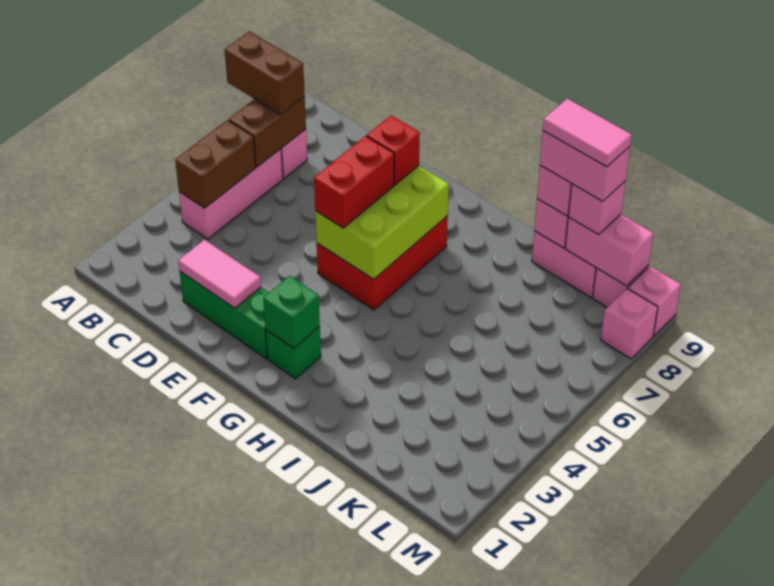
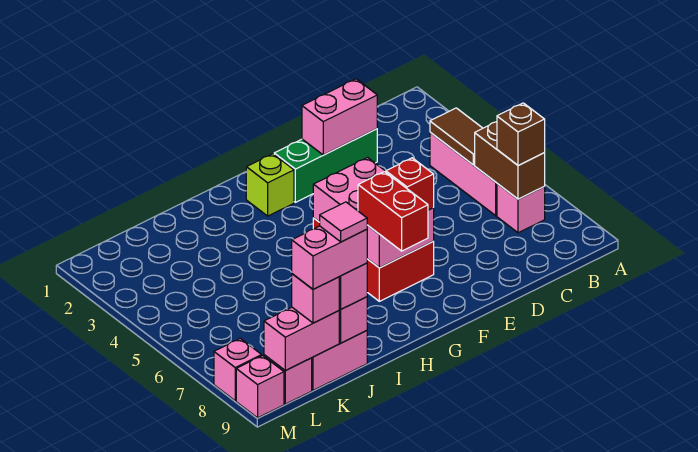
brown 1x2 brick [225,31,305,115] -> brown 1x1 brick [497,103,545,166]
brown 1x2 brick [175,120,256,208] -> brown 1x2 tile [430,108,483,165]
pink 1x2 tile [178,240,261,308] -> pink 1x2 brick [302,79,377,155]
lime 2x3 brick [315,166,449,279] -> pink 2x3 brick [313,158,434,268]
red 1x2 brick [314,136,394,228] -> red 1x2 brick moved to [358,172,428,251]
green 1x1 brick [266,327,321,379] -> lime 1x1 brick [246,154,294,216]
green 1x1 brick [263,276,320,348] -> none
pink 1x2 tile [543,99,632,167] -> pink 1x1 tile [320,202,367,242]

